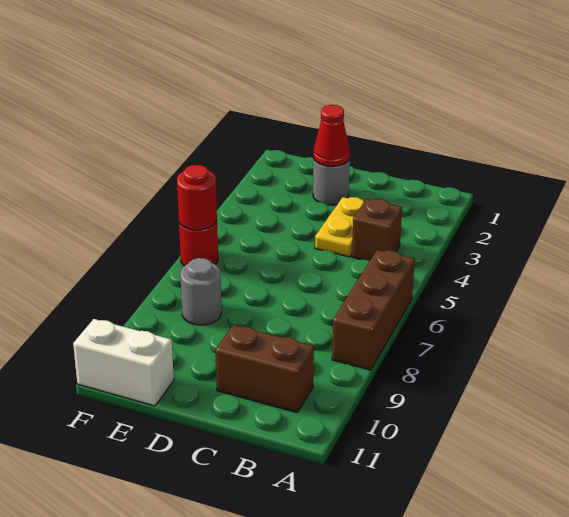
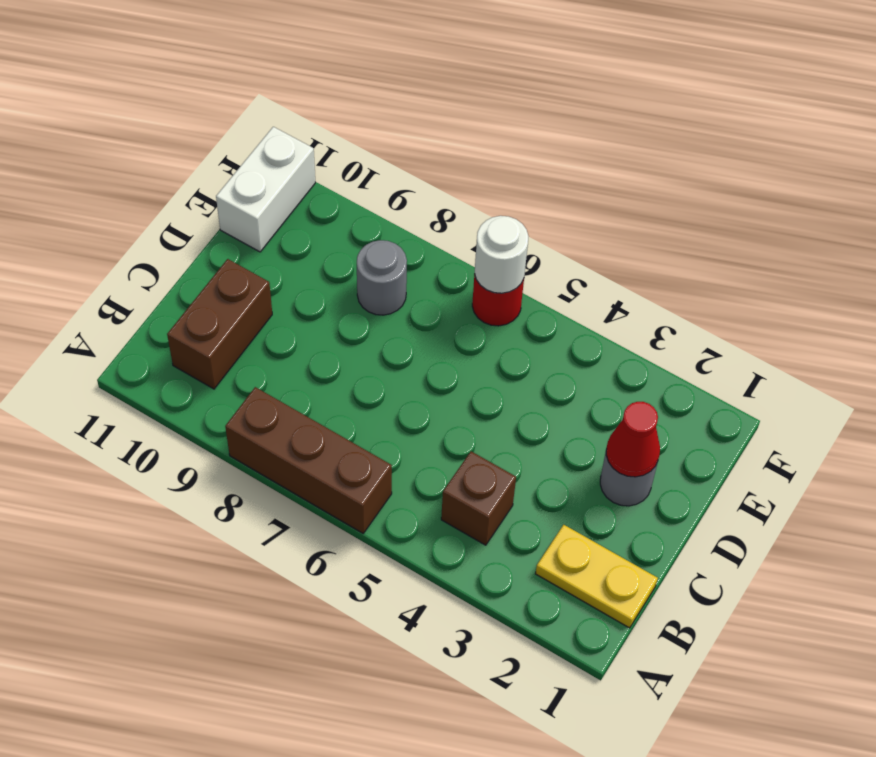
yellow 1x2 plate [315,197,364,257] -> yellow 1x2 plate moved to [535,525,658,628]
red 1x1 round brick [177,165,217,230] -> white 1x1 round brick [475,216,529,293]

